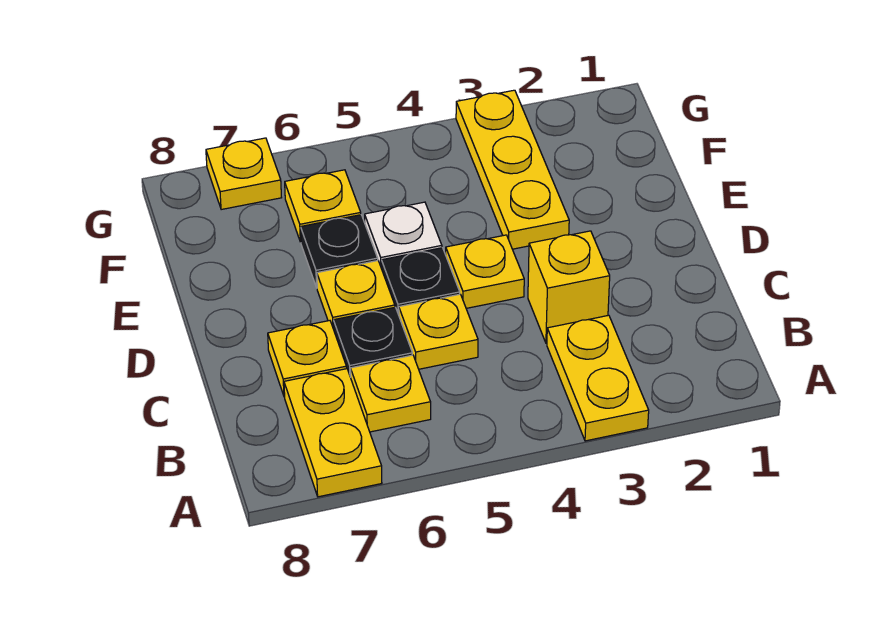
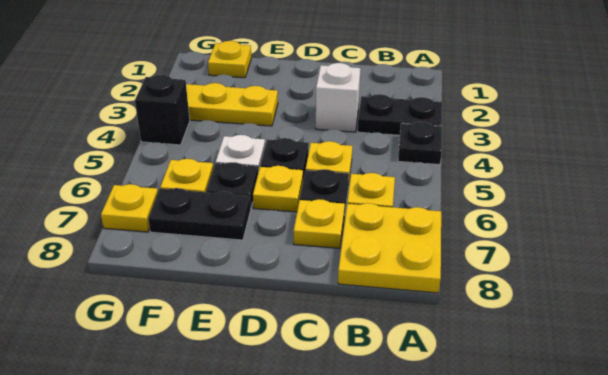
yellow 1x2 plate [547,315,649,441] -> black 1x2 plate [358,94,442,135]
none -> black 1x1 plate [398,122,442,165]
yellow 1x2 plate [284,369,382,497] -> yellow 2x2 plate [338,203,441,293]
yellow 1x1 brick [528,231,610,343] -> white 1x1 brick [316,63,360,132]
yellow 1x1 plate [446,235,524,308] -> yellow 1x1 plate moved to [208,41,251,78]
none -> black 1x2 plate [148,188,251,240]
none -> black 1x1 brick [135,75,190,145]

